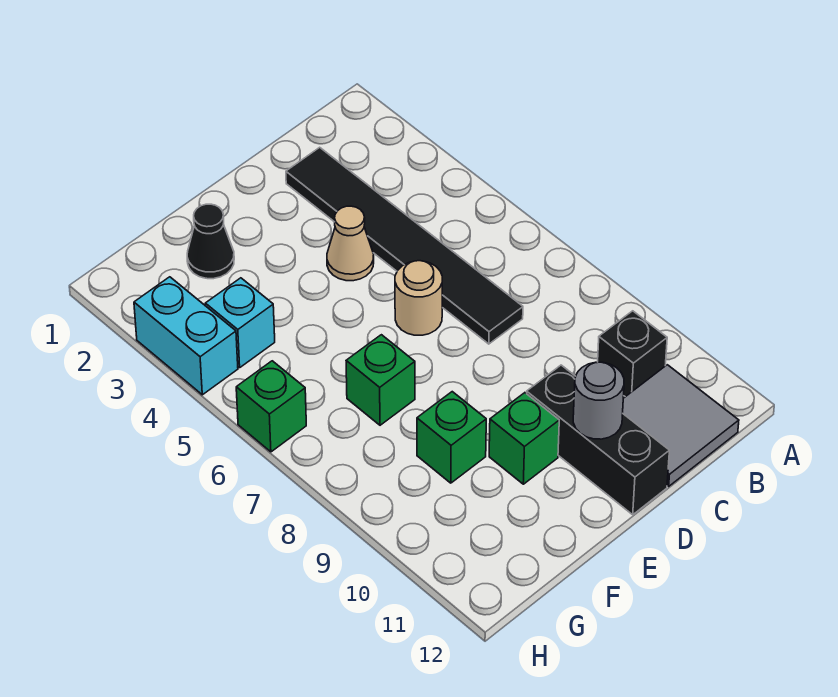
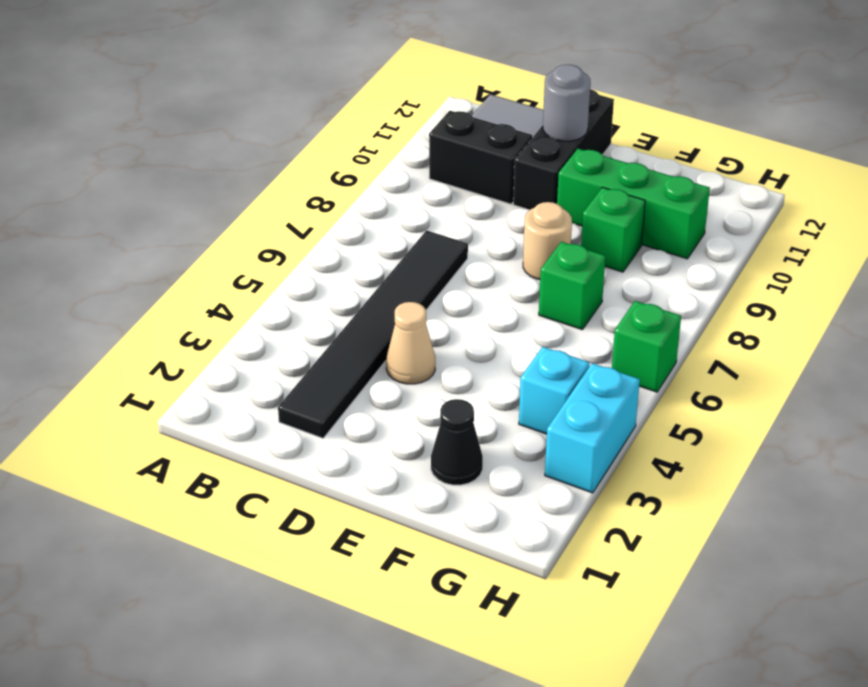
black 1x1 brick [598,311,667,397] -> black 1x2 brick [429,111,532,204]
tan 1x1 round brick [395,261,442,335] -> tan 1x1 round brick moved to [523,202,572,280]
green 1x1 brick [489,393,559,484] -> green 1x3 brick [557,149,710,259]

